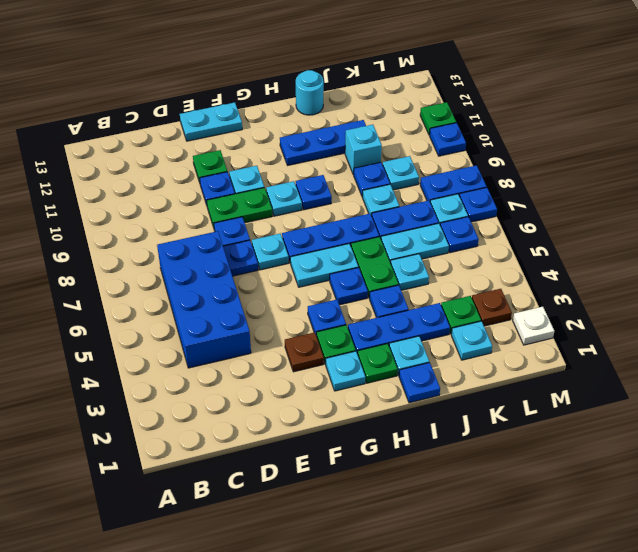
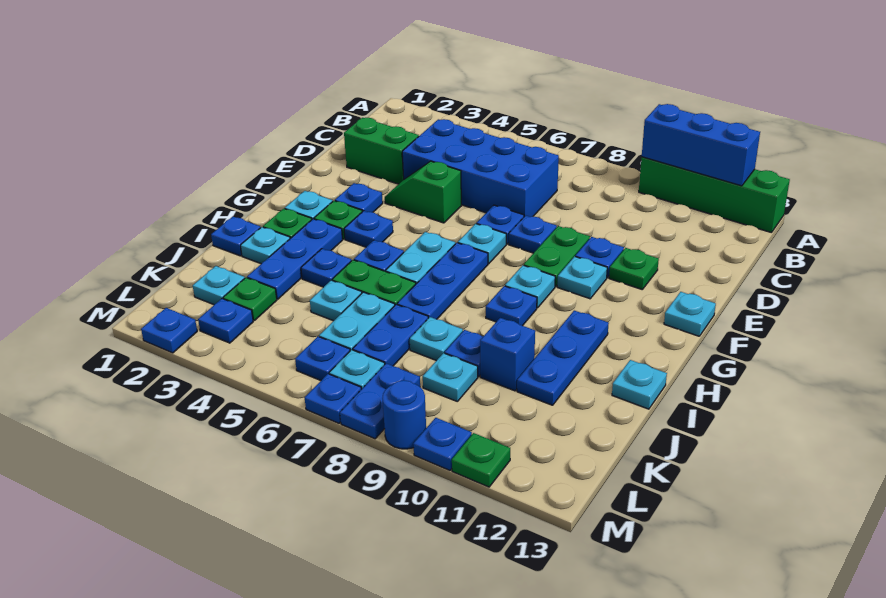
none -> green 1x4 brick [639,157,790,233]
none -> blue 1x3 brick [642,104,760,186]
none -> green 1x2 brick [344,118,419,184]
none -> green 1x2 slope [385,161,461,223]
cyan 1x2 plate [180,102,242,141] -> cyan 1x1 plate [664,292,716,336]
brown 1x1 plate [285,332,324,372] -> blue 1x1 plate [335,183,383,212]
cyan 1x1 round brick [296,70,324,115] -> cyan 1x1 plate [612,360,667,409]
cyan 1x1 brick [345,125,382,175] -> blue 1x1 brick [480,318,535,391]
brown 1x1 plate [472,289,512,326] -> blue 1x1 plate [198,299,253,343]
white 1x1 plate [513,307,554,345] -> blue 1x1 plate [141,308,197,353]
none -> blue 1x1 round brick [382,380,426,449]

